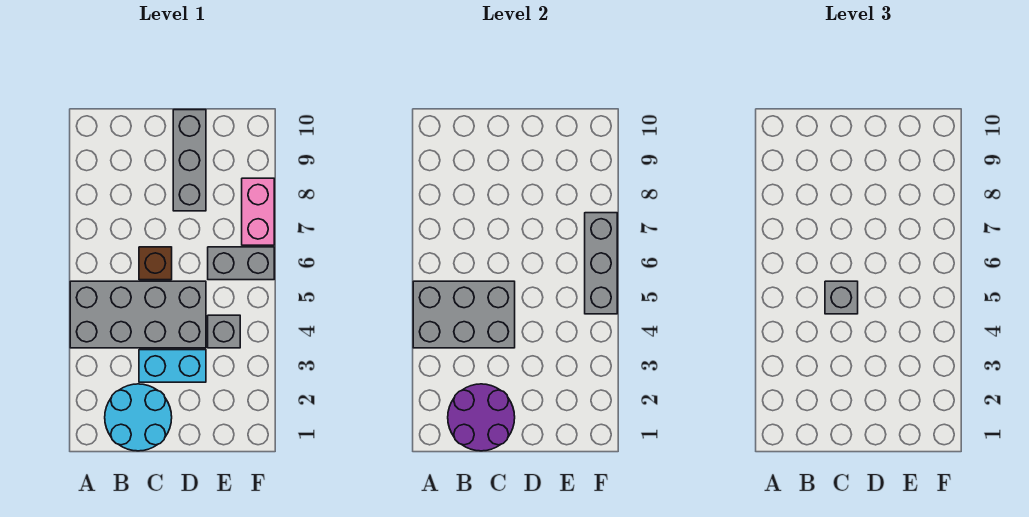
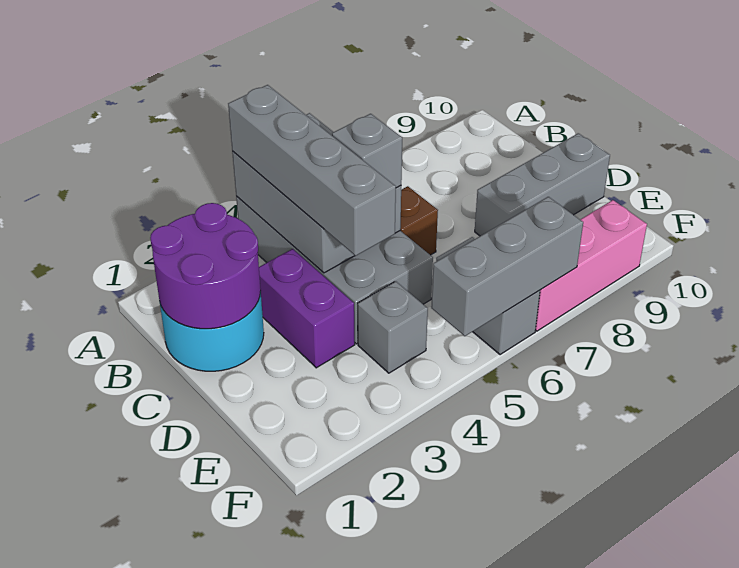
none -> grey 1x4 brick [228,85,396,256]
cyan 1x2 brick [139,350,206,382] -> purple 1x2 brick [259,249,355,368]
pink 1x2 brick [242,178,274,245] -> pink 1x3 brick [535,200,647,331]

